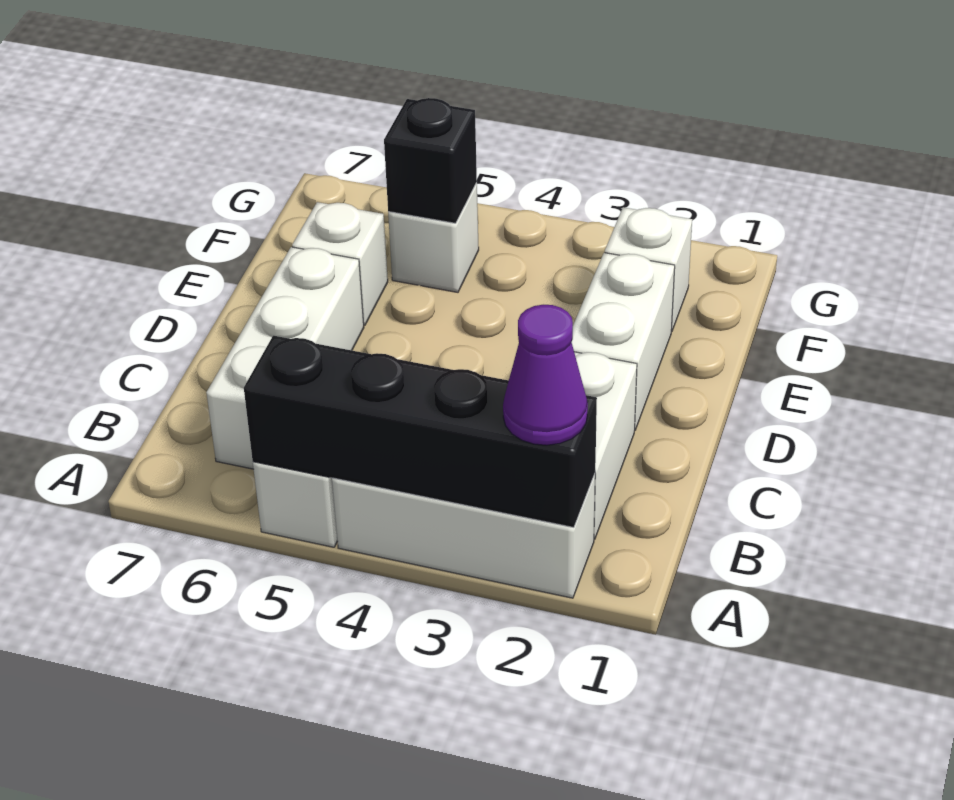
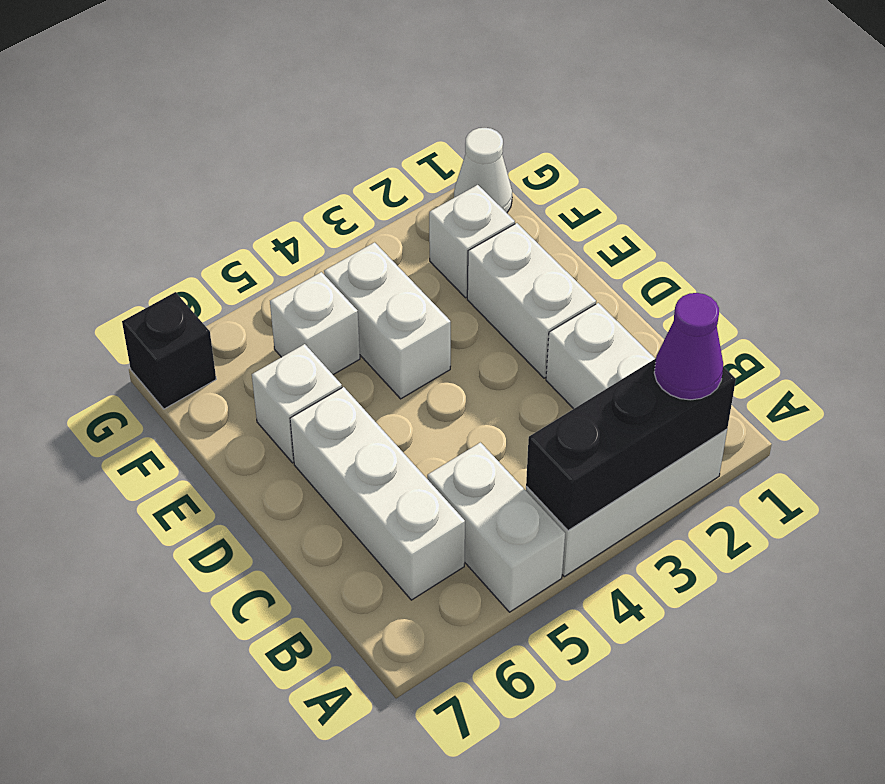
black 1x4 brick [244,336,597,527] -> black 1x3 brick [526,359,736,530]
none -> white 1x2 brick [324,242,451,399]
black 1x1 brick [384,98,477,223] -> black 1x1 brick moved to [122,292,216,409]
none -> white 1x1 cone [454,128,512,213]

